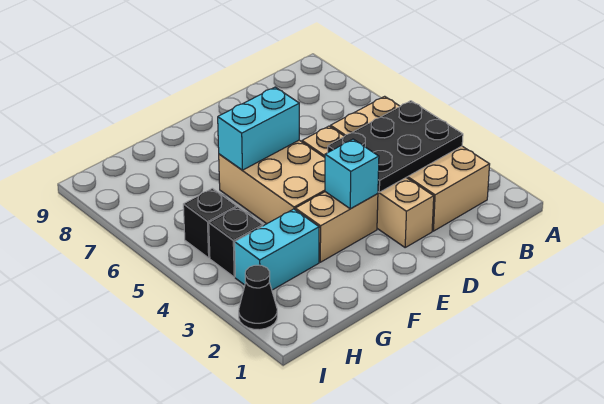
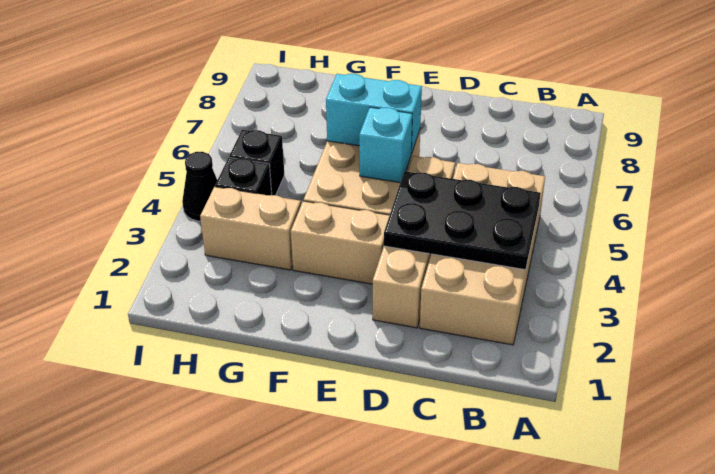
cyan 1x1 brick [325,139,379,209] -> cyan 1x1 brick moved to [359,107,412,183]
cyan 1x2 brick [235,209,319,290] -> tan 1x2 brick [200,187,301,270]
black 1x1 cone [239,265,277,330] -> black 1x1 cone moved to [182,152,217,221]

